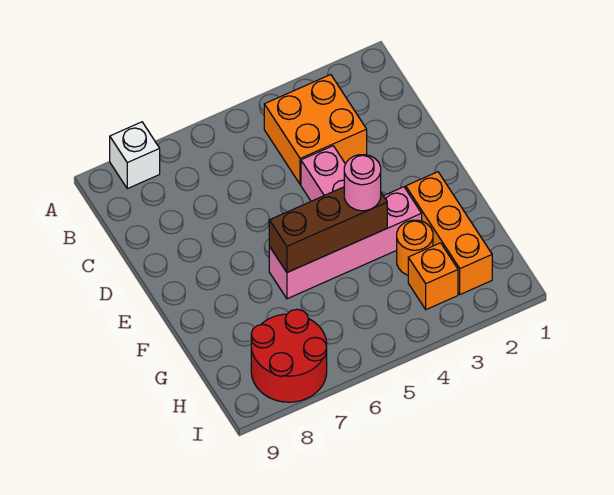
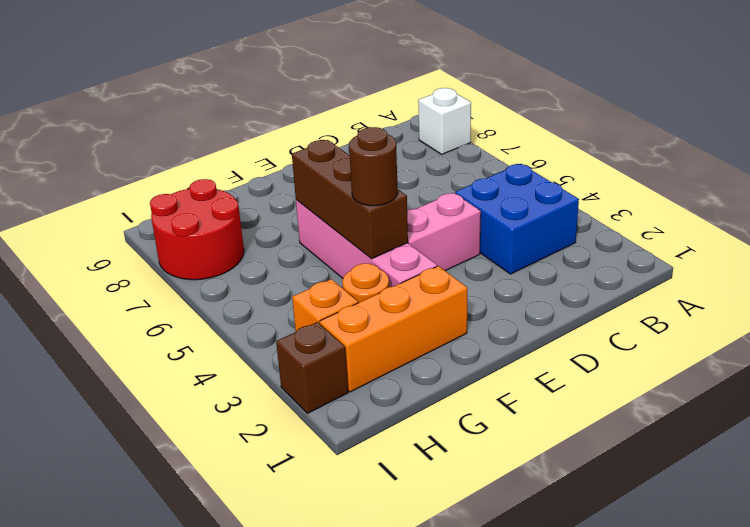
orange 2x2 brick [264,75,367,184] -> blue 2x2 brick [455,164,579,274]
pink 1x1 round brick [344,155,381,211] -> brown 1x1 round brick [349,127,398,206]
none -> brown 1x1 brick [276,322,348,413]

